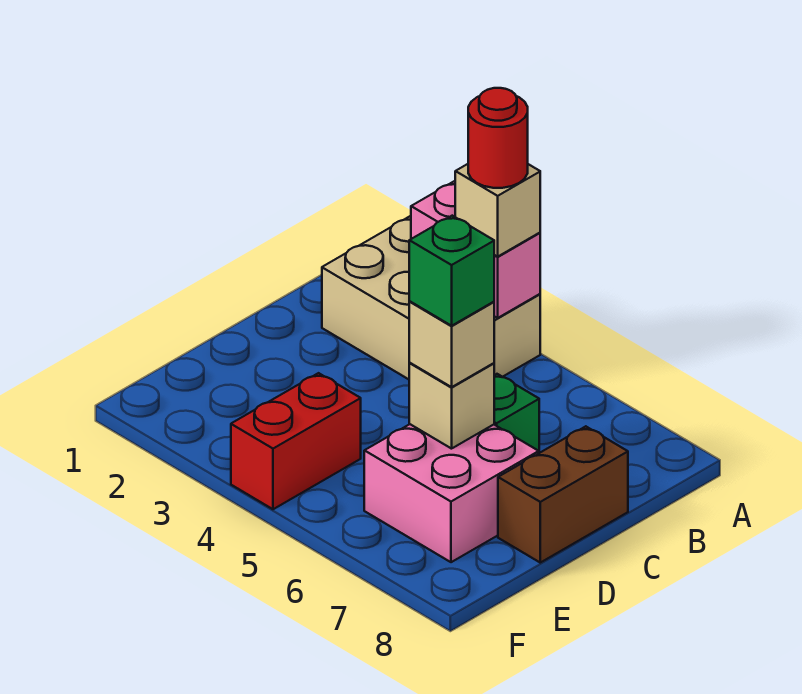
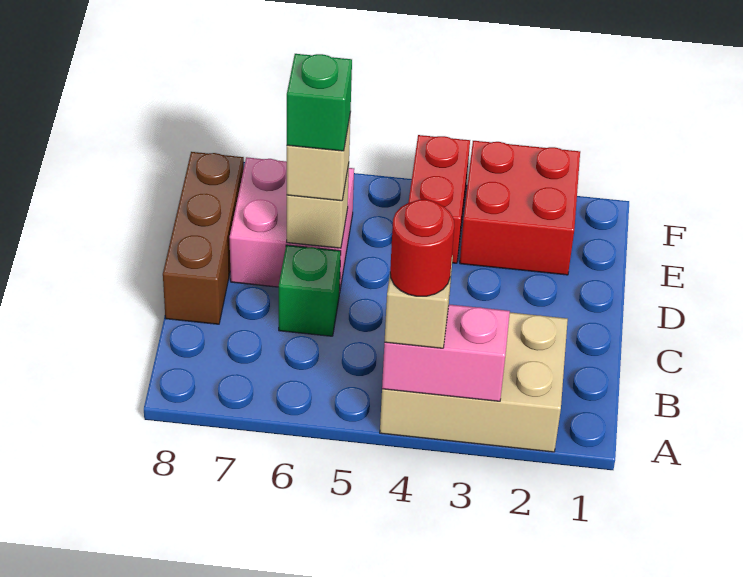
brown 1x2 brick [498,426,628,563] -> brown 1x3 brick [163,152,244,324]
none -> red 2x2 brick [460,141,580,275]

